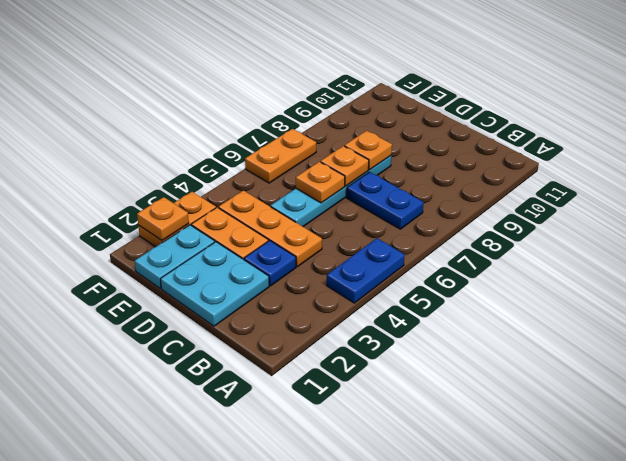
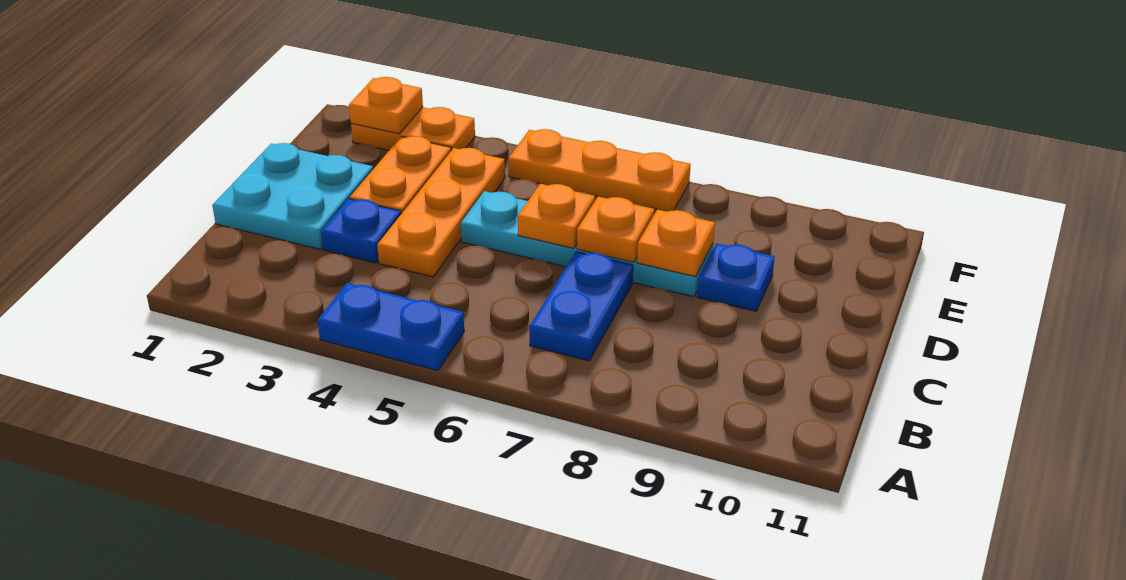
none -> blue 1x1 plate [697,243,774,311]
cyan 1x2 plate [135,225,215,288] -> none
orange 1x2 plate [245,129,316,183] -> orange 1x3 plate [508,129,691,212]

